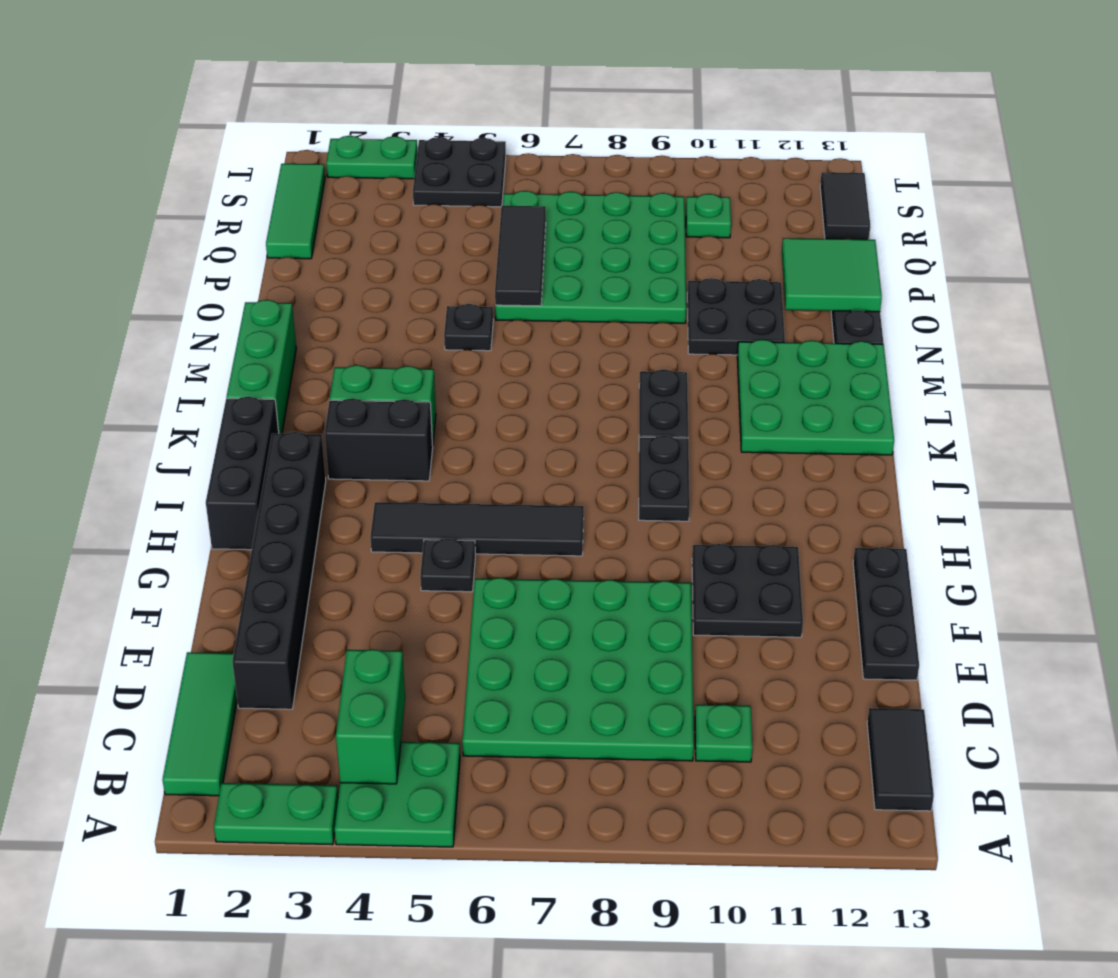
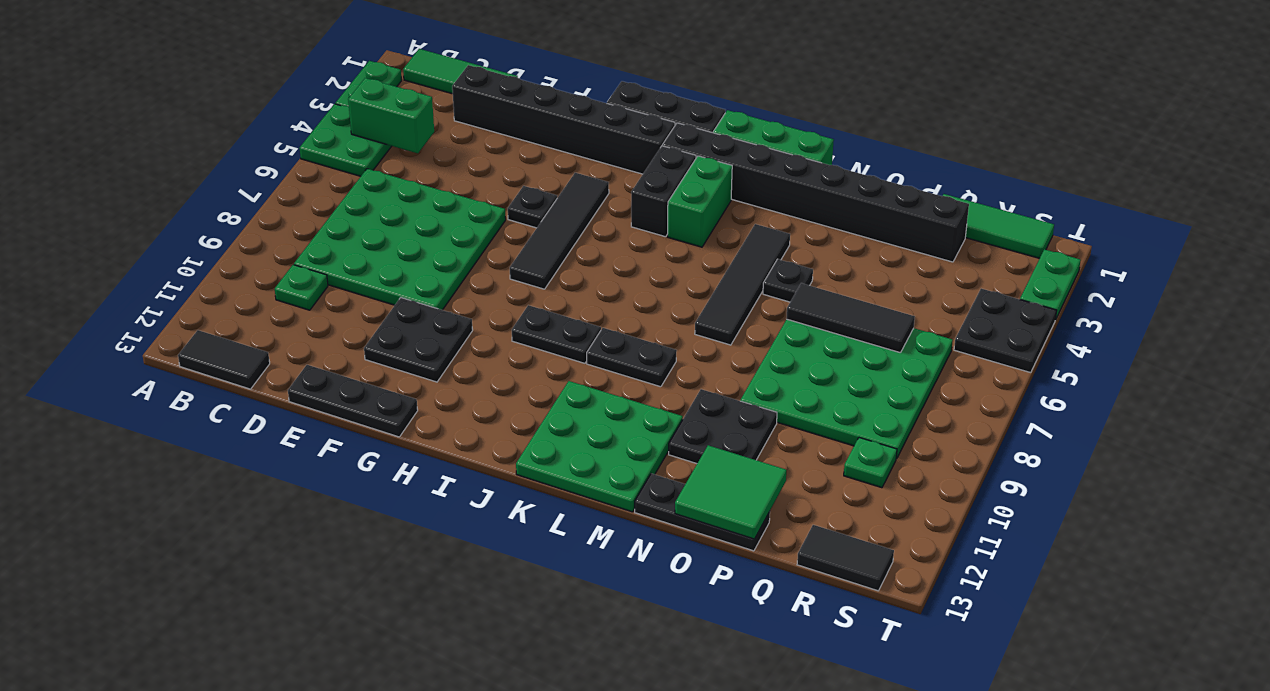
none -> black 1x8 brick [662,123,969,262]
none -> black 1x4 tile [695,224,790,345]

